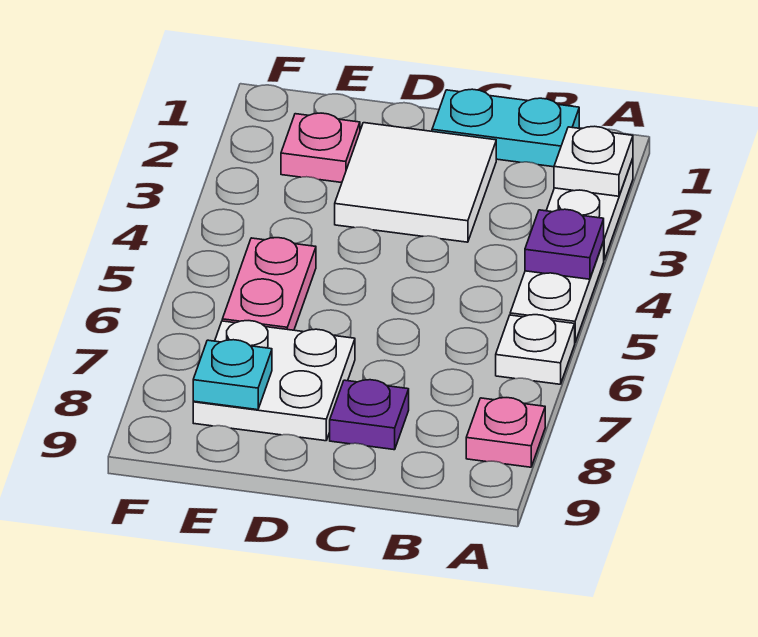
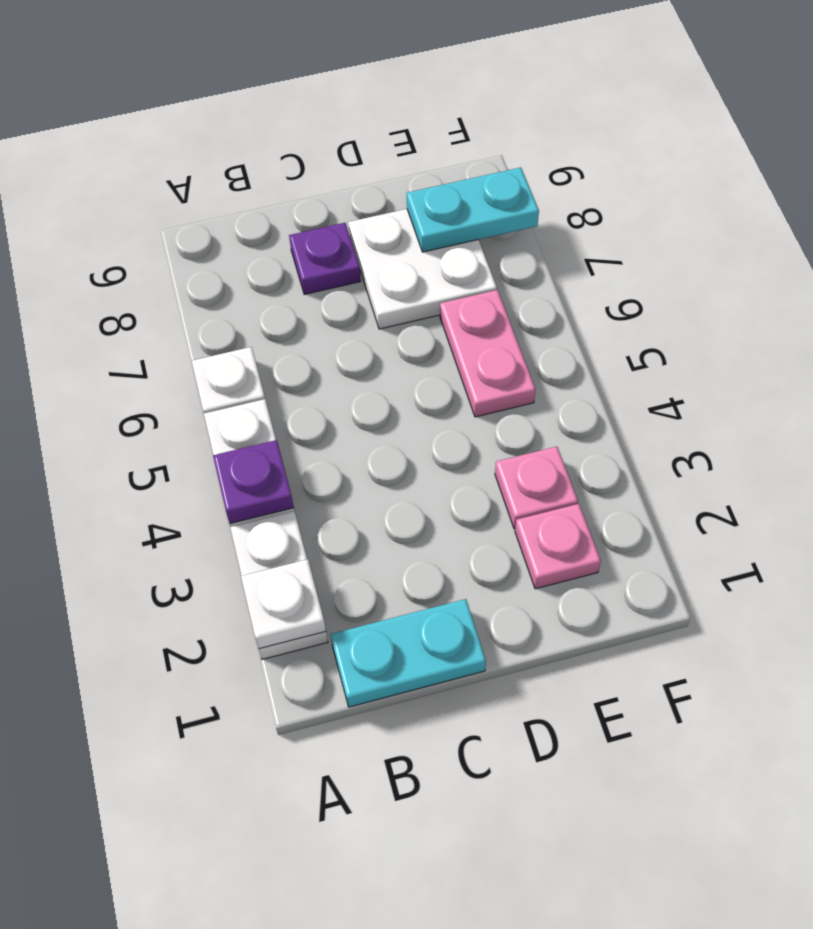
pink 1x1 plate [466,398,545,467] -> pink 1x1 plate moved to [495,447,578,529]
white 2x2 tile [335,123,496,242] -> none
cyan 1x1 plate [193,340,272,410] -> cyan 1x2 plate [407,167,539,252]

